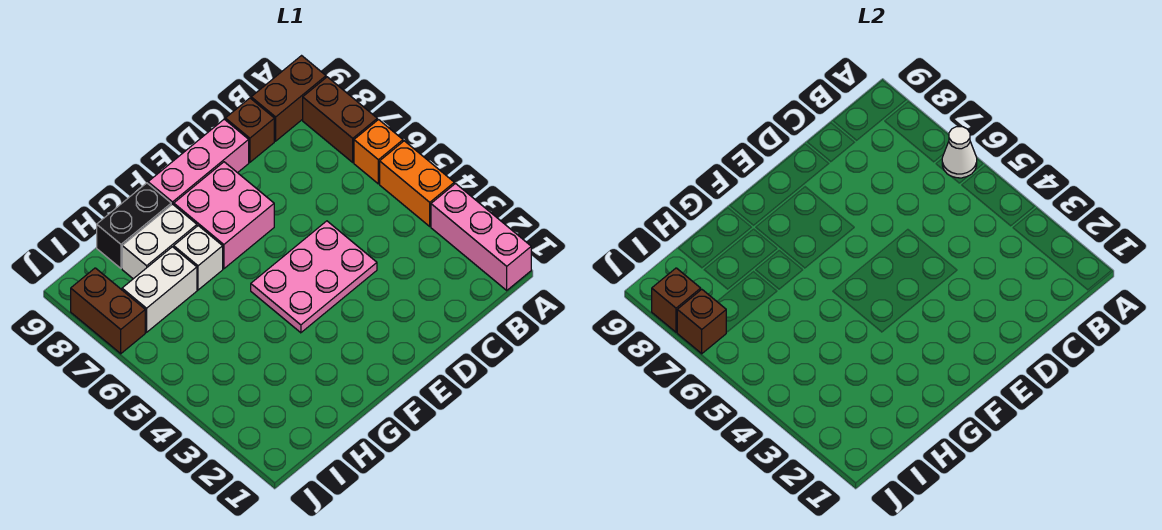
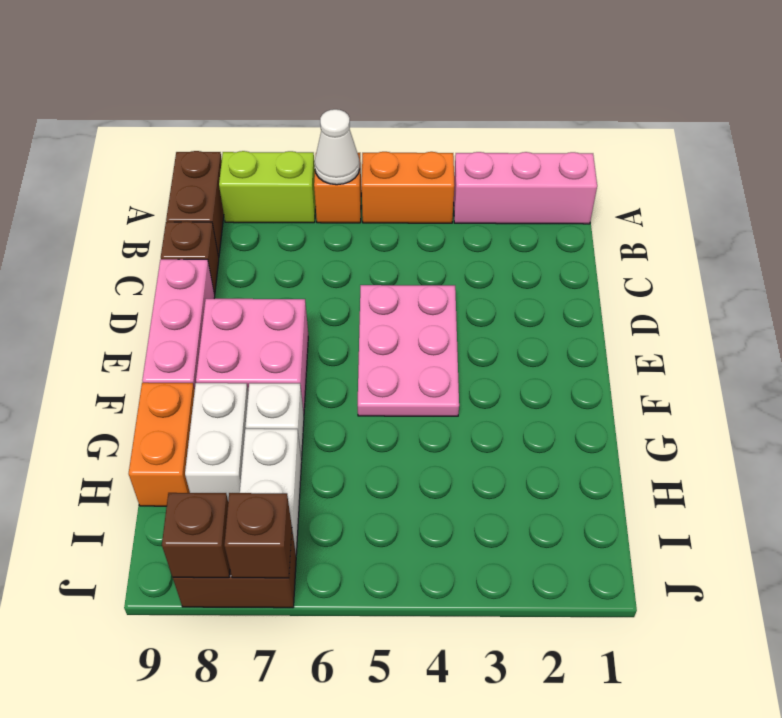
brown 1x2 brick [303,77,377,162] -> lime 1x2 brick [219,151,316,223]
black 1x2 brick [97,183,171,268] -> orange 1x2 brick [129,383,195,506]

